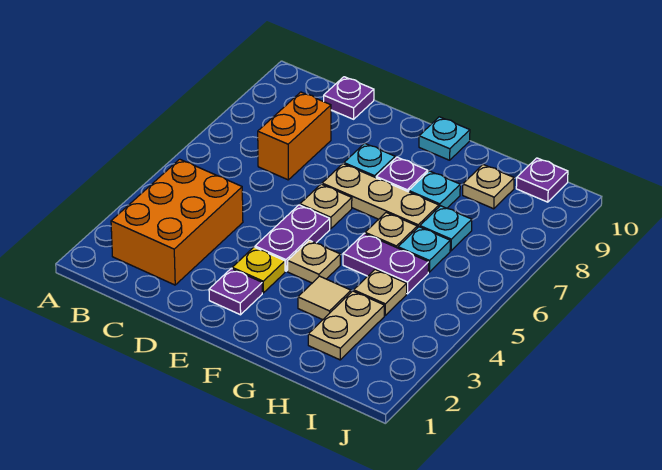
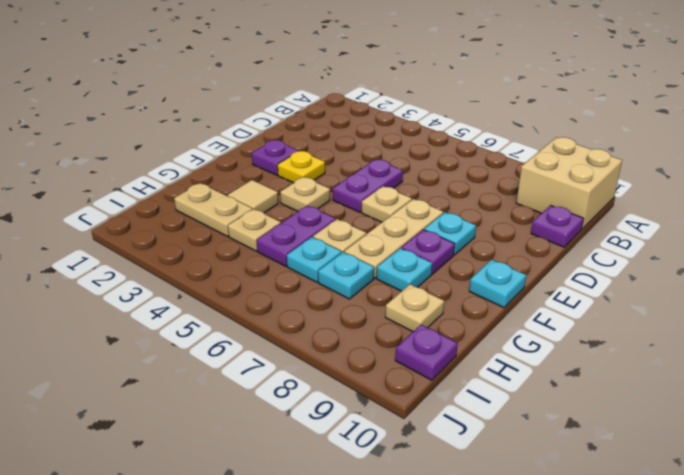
none -> tan 2x2 brick [516,137,622,229]
orange 2x3 brick [111,159,243,285] -> none
orange 1x2 brick [258,92,331,180] -> none
purple 1x2 plate [255,205,330,271] -> purple 1x2 plate turned to [333,159,403,212]

